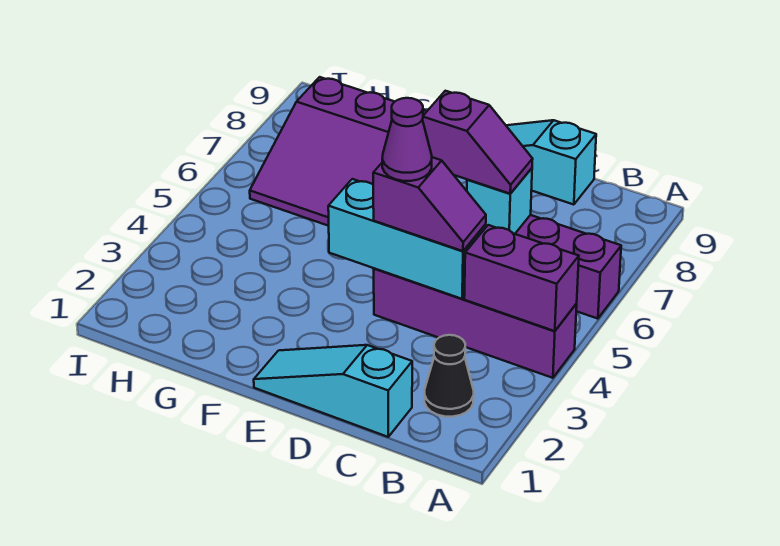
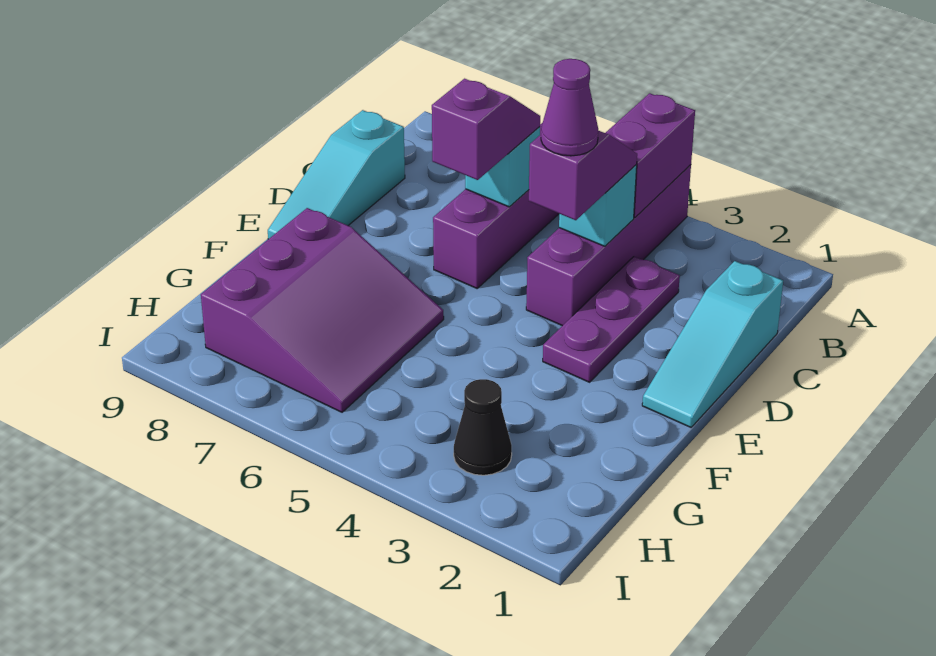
black 1x1 cone [424,335,474,417] -> black 1x1 cone moved to [454,379,512,475]
none -> purple 1x3 plate [543,257,680,382]
cyan 1x3 brick [328,179,486,299] -> cyan 1x1 brick [559,165,637,246]

